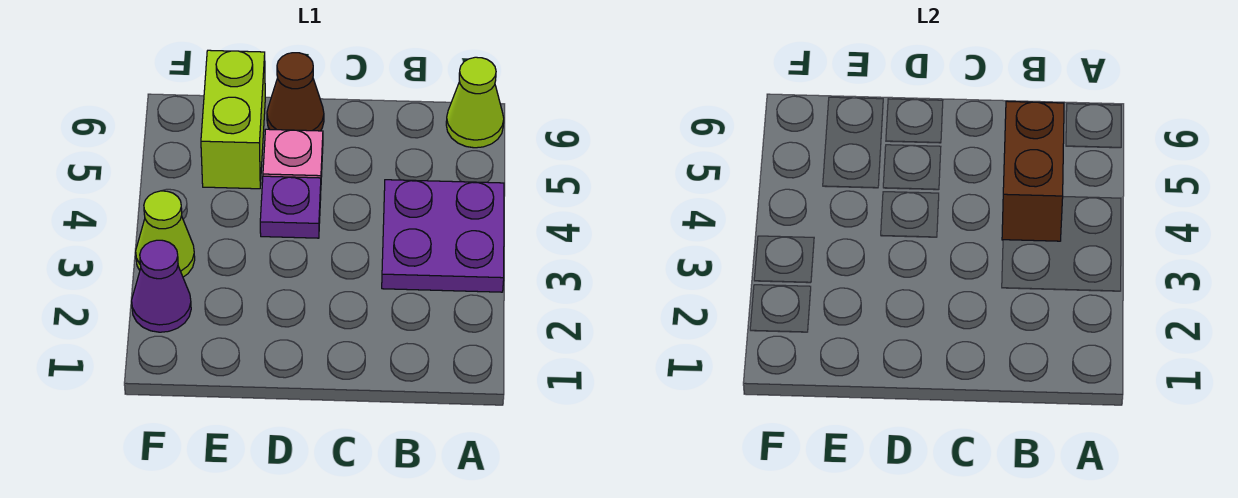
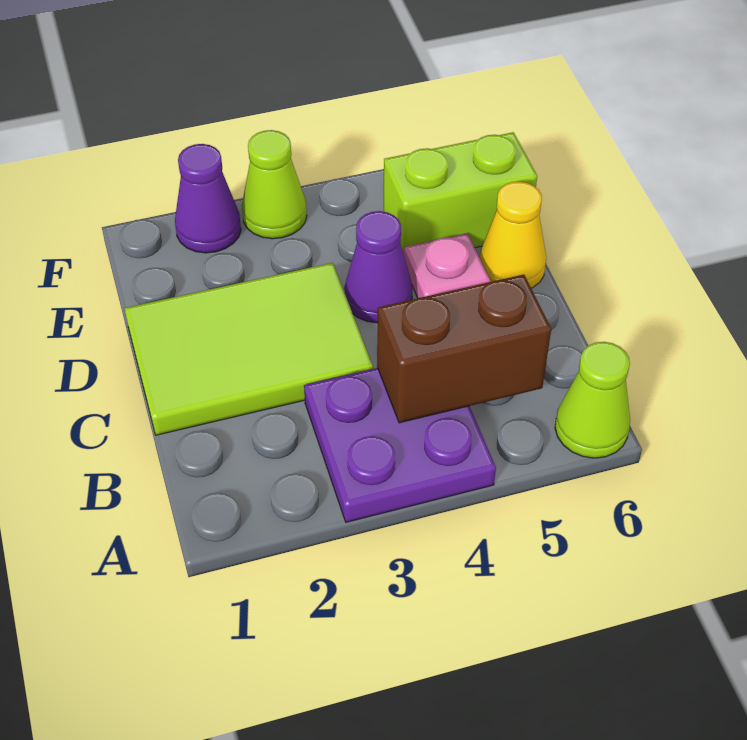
none -> lime 2x3 tile [124,263,373,435]
purple 1x1 plate [260,176,321,238] -> purple 1x1 cone [344,211,413,323]
brown 1x1 cone [267,53,324,131] -> yellow 1x1 cone [479,182,546,288]

